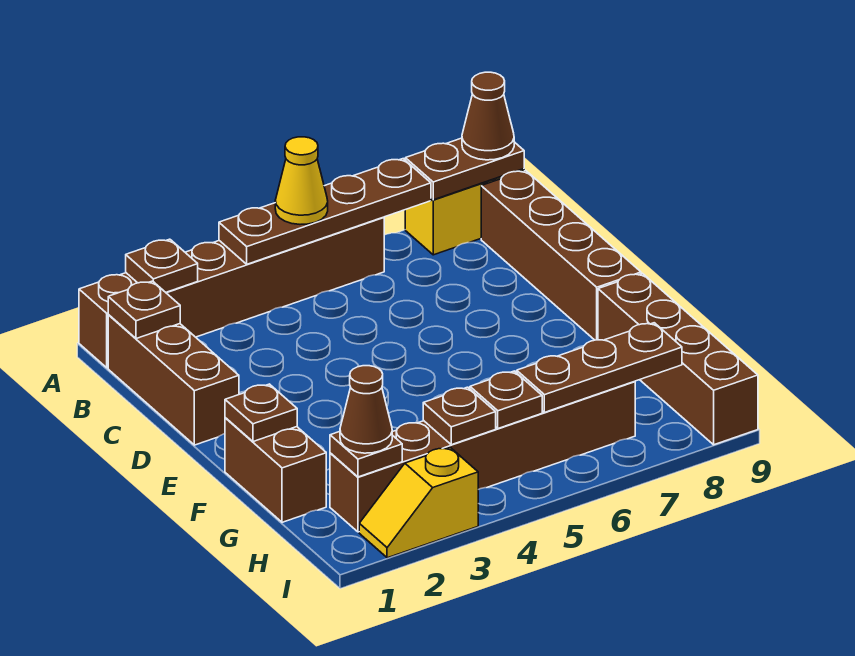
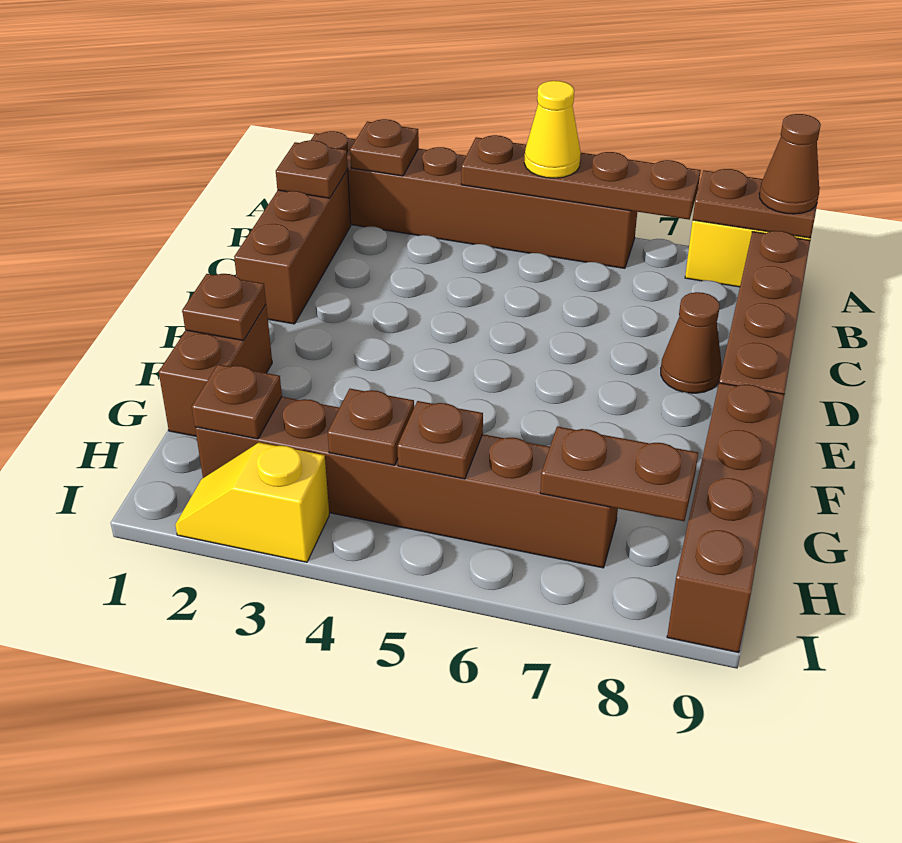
brown 1x1 cone [340,366,392,453] -> brown 1x1 cone moved to [661,292,722,393]
brown 1x3 plate [517,323,682,412] -> brown 1x2 plate [540,427,698,521]

